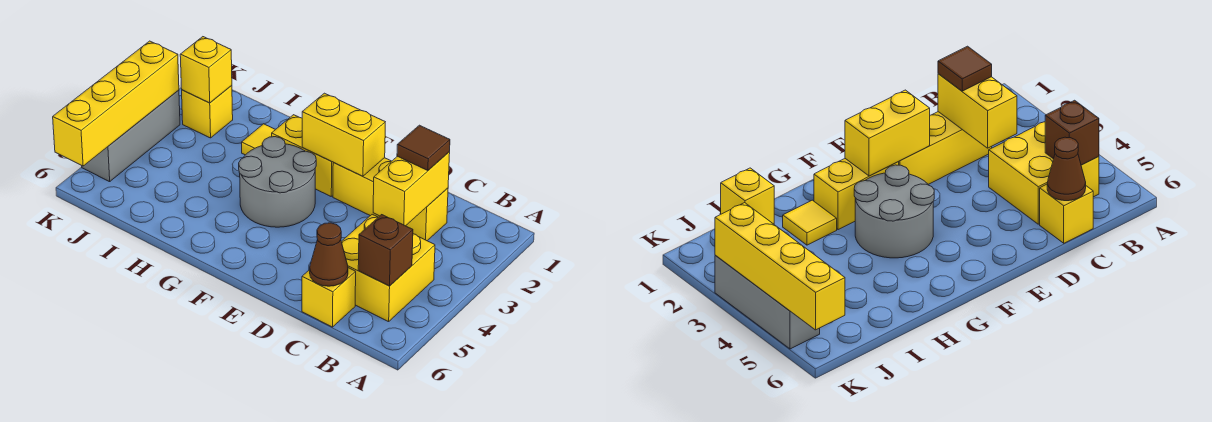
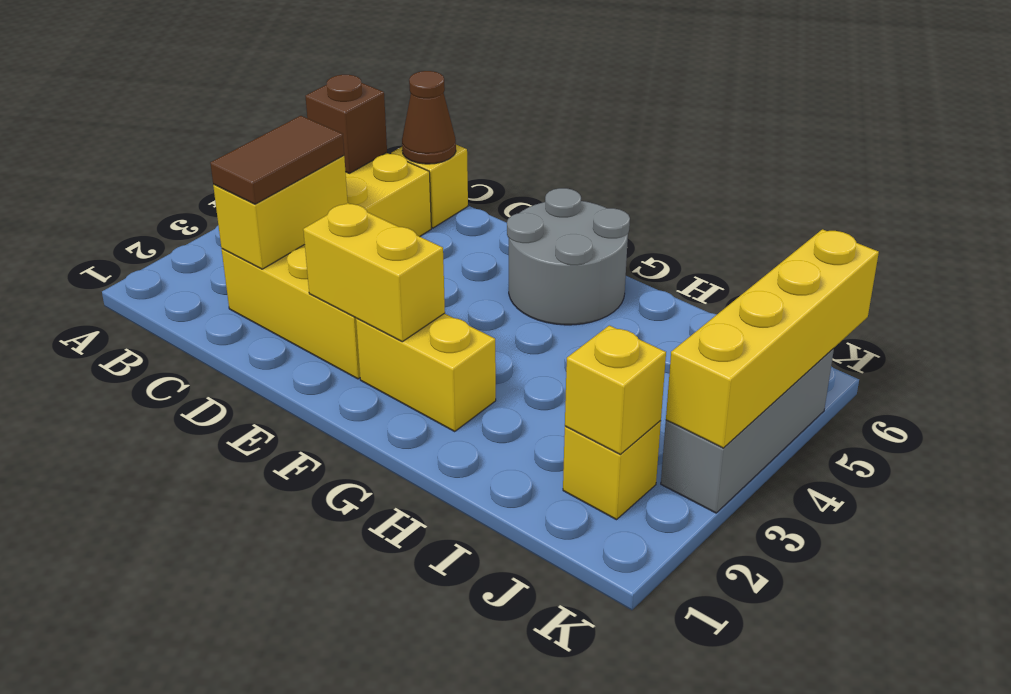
brown 1x1 tile [397,125,450,171] -> brown 1x2 tile [210,116,344,204]
grey 2x2 round brick [239,137,316,227] -> grey 2x2 round brick moved to [507,188,630,325]
yellow 1x1 tile [242,124,276,155] -> none

